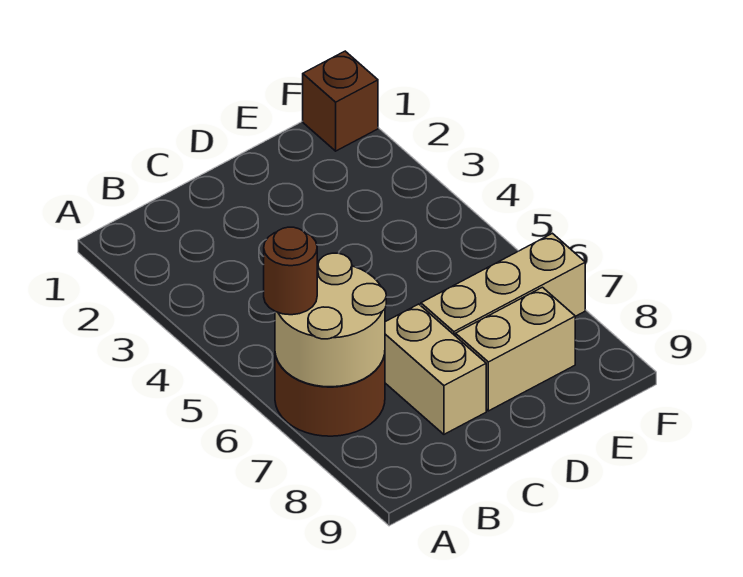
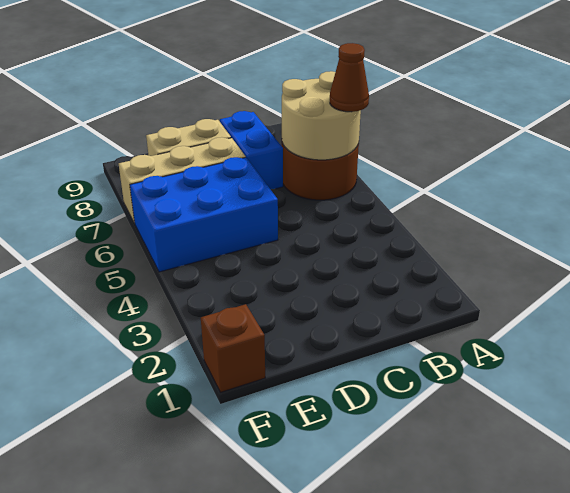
brown 1x1 round brick [264,227,317,315] -> brown 1x1 cone [330,43,369,112]
tan 1x2 brick [385,304,486,434] -> blue 1x2 brick [220,111,283,189]
none -> blue 2x3 brick [130,157,278,272]

